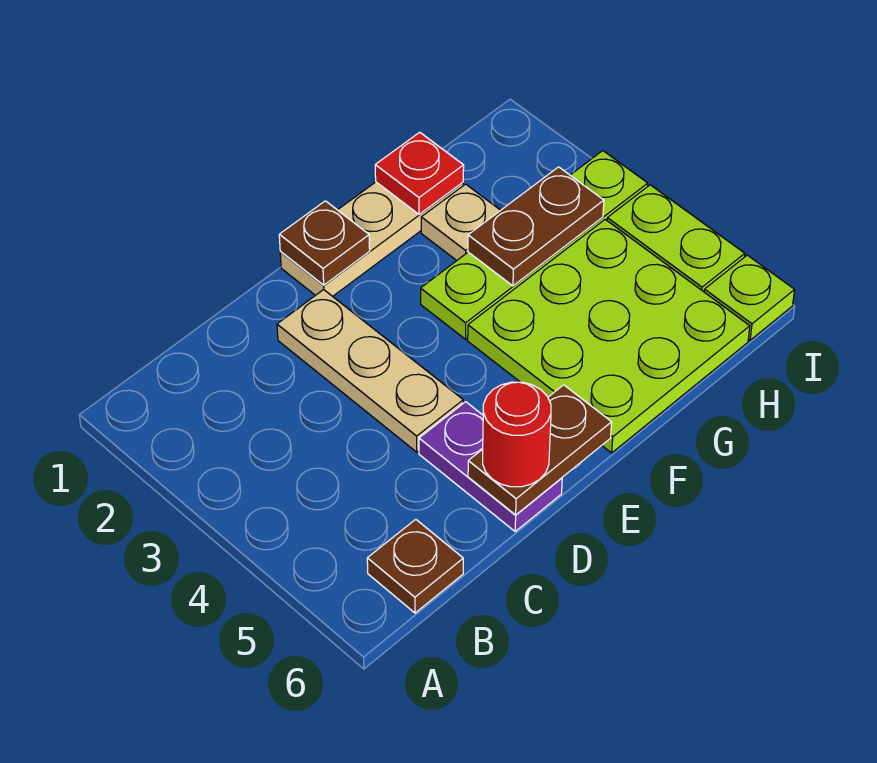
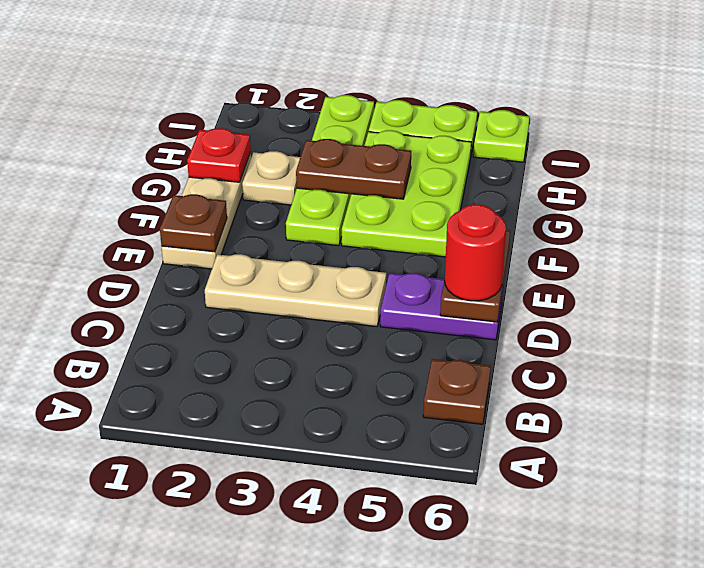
lime 3x3 plate [468,219,750,453] -> lime 2x3 plate [342,130,471,257]
brown 1x2 plate [468,167,604,286] -> brown 1x2 plate turned to [296,139,411,199]

